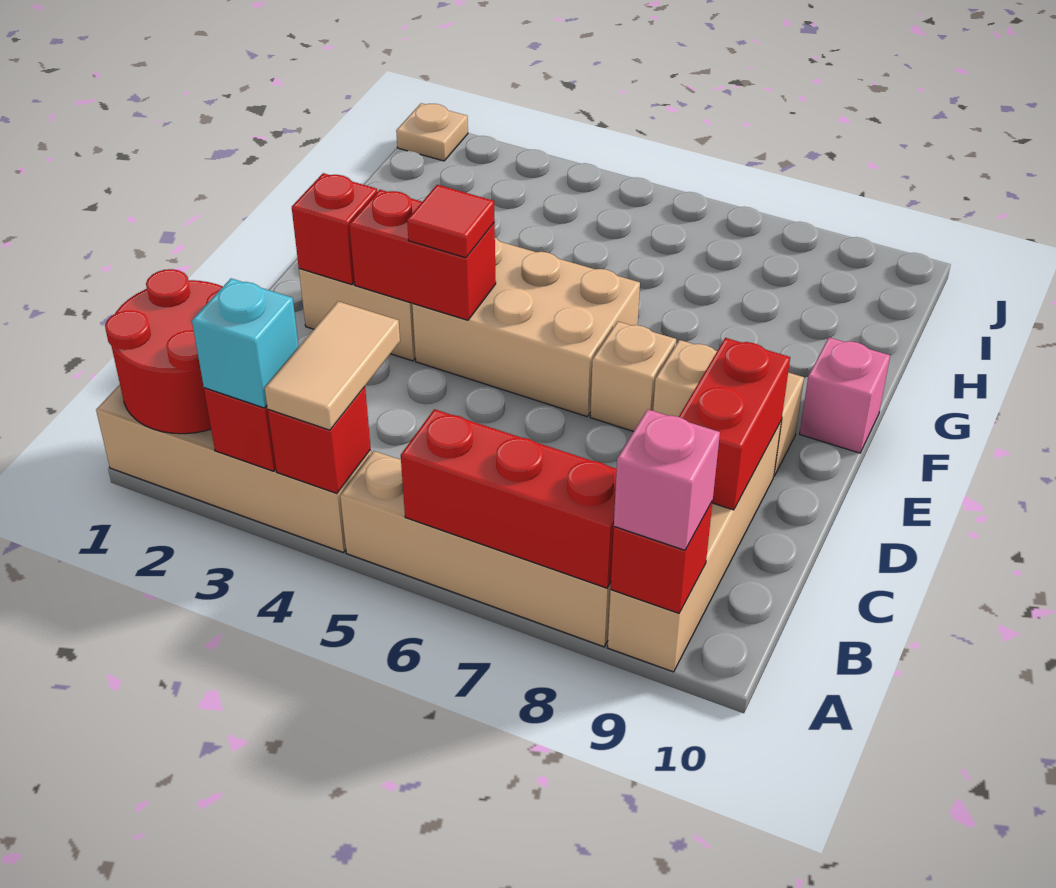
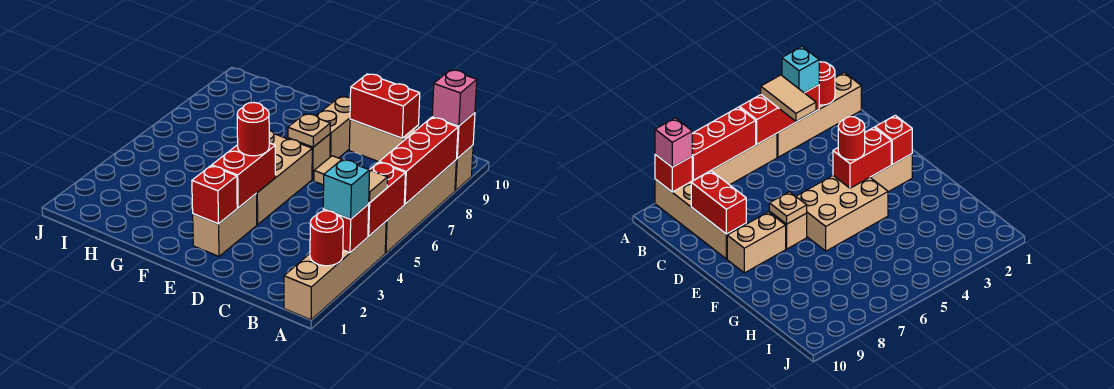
red 2x2 round brick [105,269,223,434] -> red 1x1 round brick [310,211,343,266]
red 1x1 brick [268,387,371,493] -> red 1x2 brick [368,162,405,236]
red 1x1 tile [407,185,495,258] -> red 1x1 round brick [237,103,269,156]
pink 1x1 brick [800,338,890,453] -> none
tan 1x1 plate [396,103,468,161] -> tan 1x1 plate moved to [288,114,330,147]

